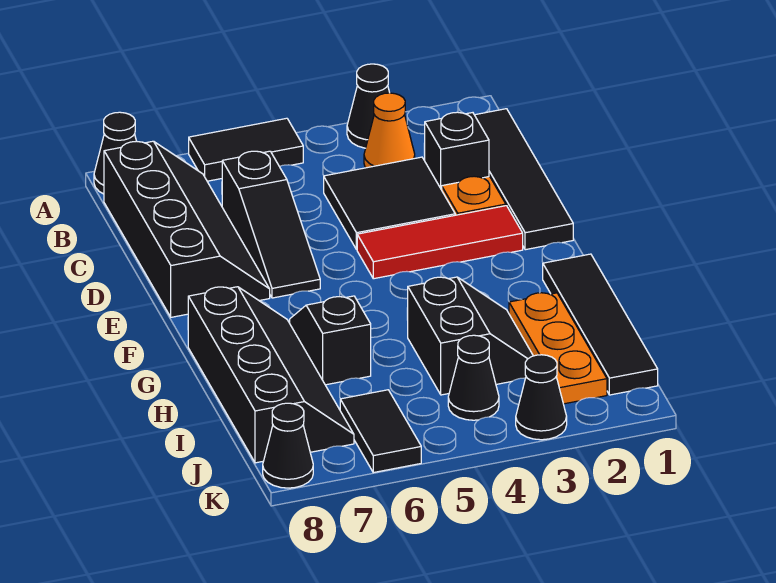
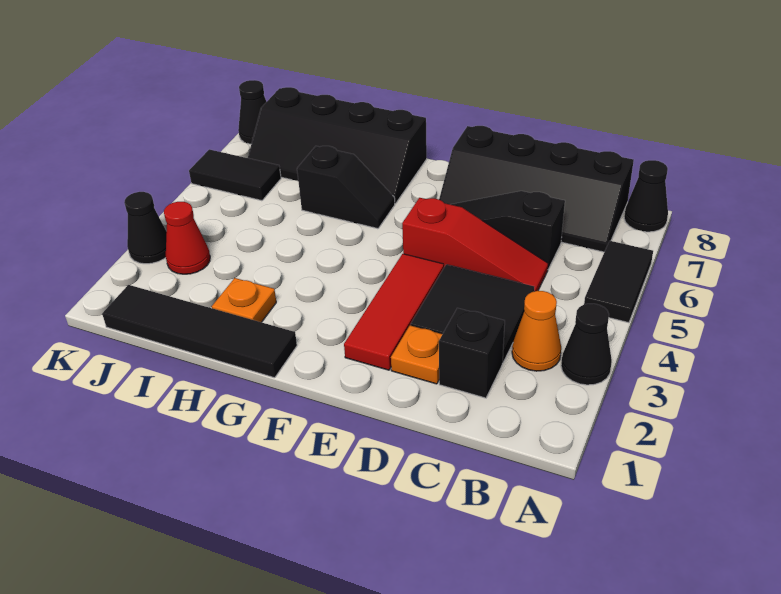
black 1x4 tile [475,109,573,250] -> none
none -> red 1x3 slope [402,198,548,291]
orange 1x3 plate [509,293,607,404] -> orange 1x1 plate [212,278,276,322]
black 2x2 slope [407,277,533,395] -> none
none -> red 1x1 cone [164,202,210,274]
black 1x1 cone [448,335,499,420] -> none

